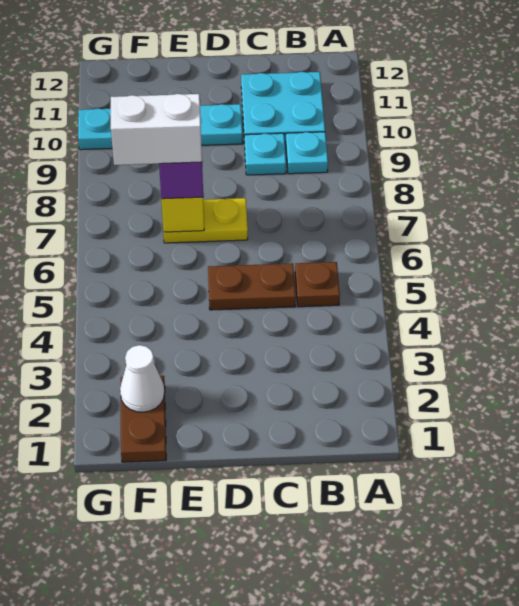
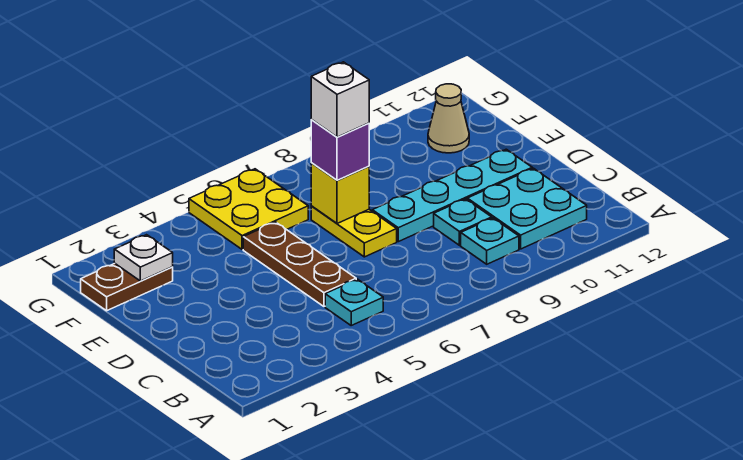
brown 1x1 plate [295,262,340,307] -> cyan 1x1 plate [325,279,383,325]
brown 1x2 plate [208,263,296,310] -> brown 1x3 plate [243,222,356,306]
cyan 1x4 plate [78,104,243,150] -> cyan 1x4 plate turned to [372,149,532,242]
white 1x2 brick [111,94,202,165] -> white 1x1 brick [311,62,369,137]
white 1x1 cone [120,345,164,412] -> white 1x1 plate [114,235,173,281]
none -> yellow 2x2 plate [189,169,308,249]
none -> tan 1x1 cone [428,84,469,153]

